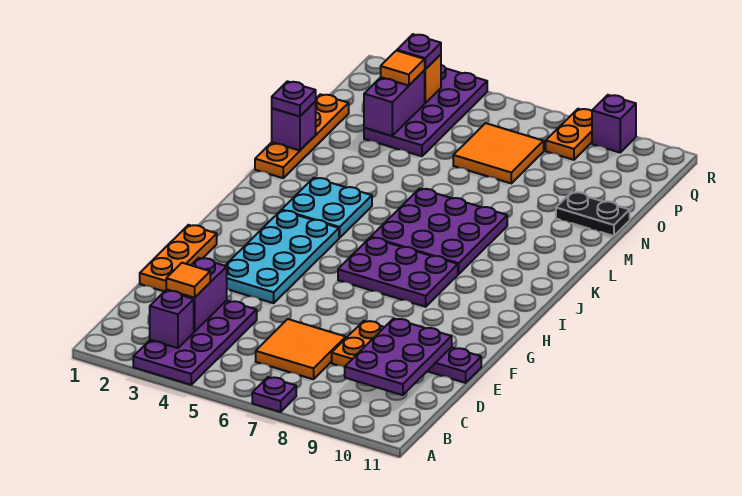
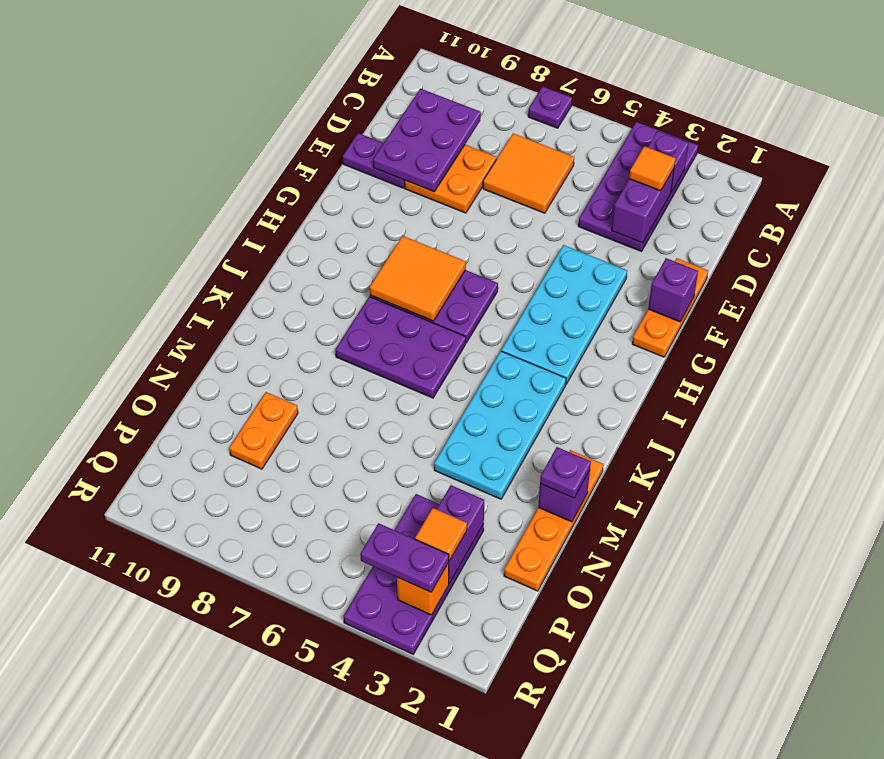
cyan 2x2 plate [282,178,372,238] -> cyan 2x4 plate [434,351,566,499]
purple 3x3 plate [371,188,507,274] -> purple 2x3 plate [335,297,466,398]
black 1x2 plate [556,192,630,236] -> none
orange 2x2 tile [453,123,544,183] -> orange 2x2 tile moved to [370,236,466,321]
purple 1x1 plate [397,34,441,69] -> purple 1x2 plate [360,523,449,592]
orange 1x2 plate [546,109,592,160] -> orange 1x2 plate moved to [229,392,298,469]
purple 1x1 brick [592,95,636,152] -> purple 1x1 brick moved to [648,258,698,322]

